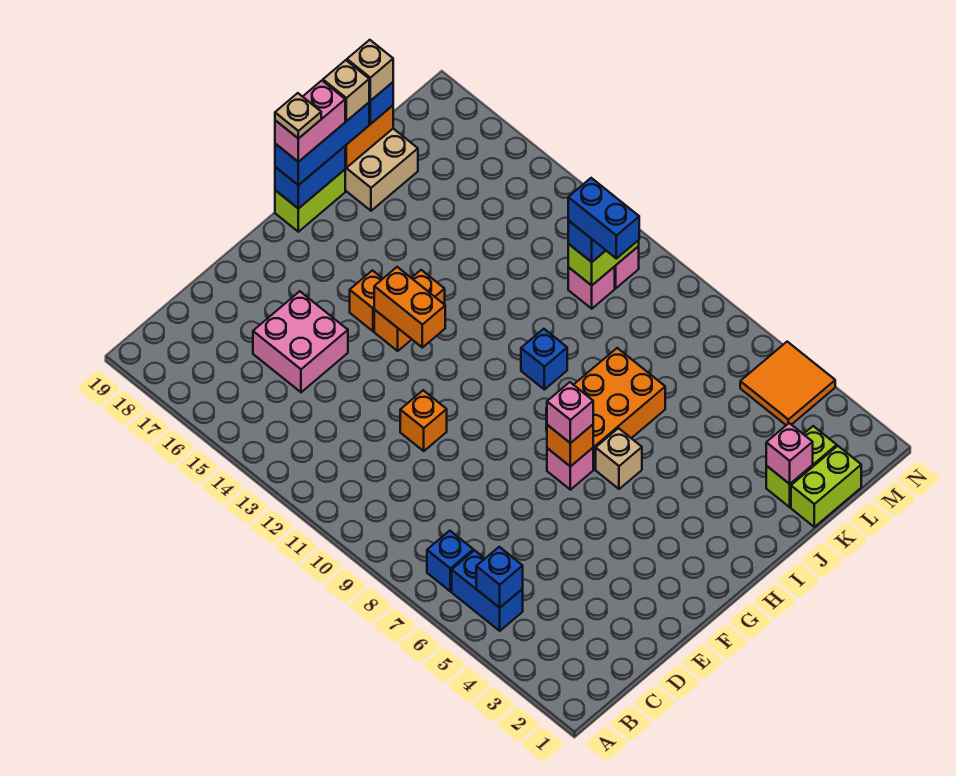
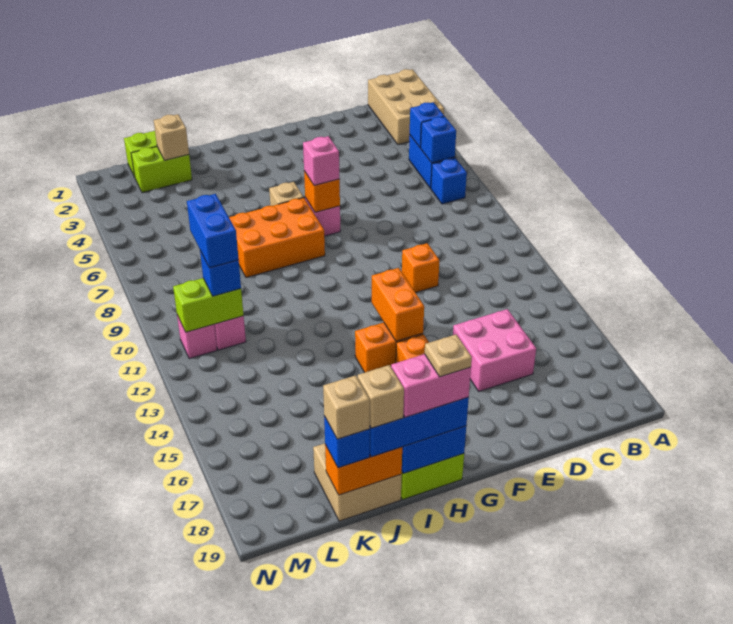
none -> tan 2x3 brick [368,69,444,145]
blue 1x1 brick [521,329,567,390] -> blue 1x1 brick moved to [421,117,456,163]
pink 1x1 brick [766,423,813,484] -> tan 1x1 brick [154,114,189,160]
orange 2x2 tile [740,342,835,425] -> none

